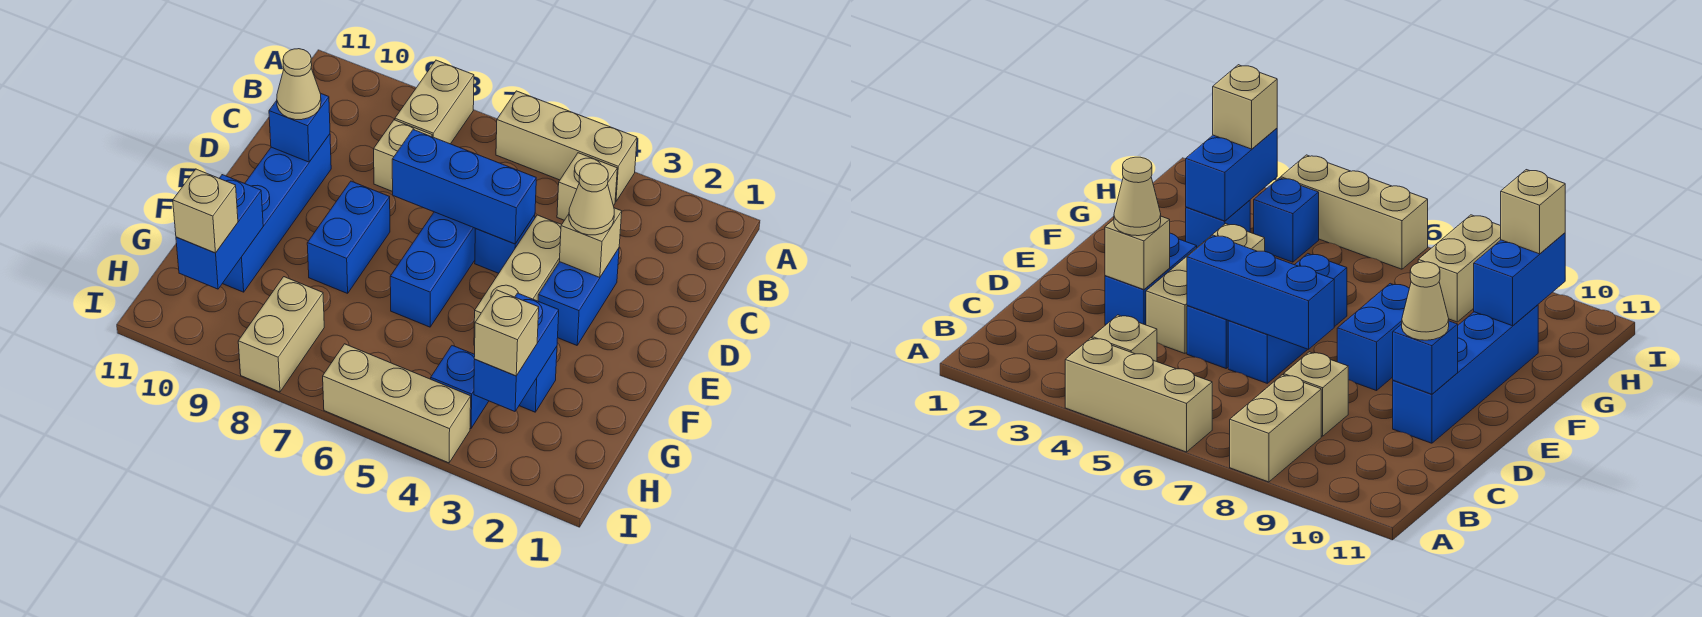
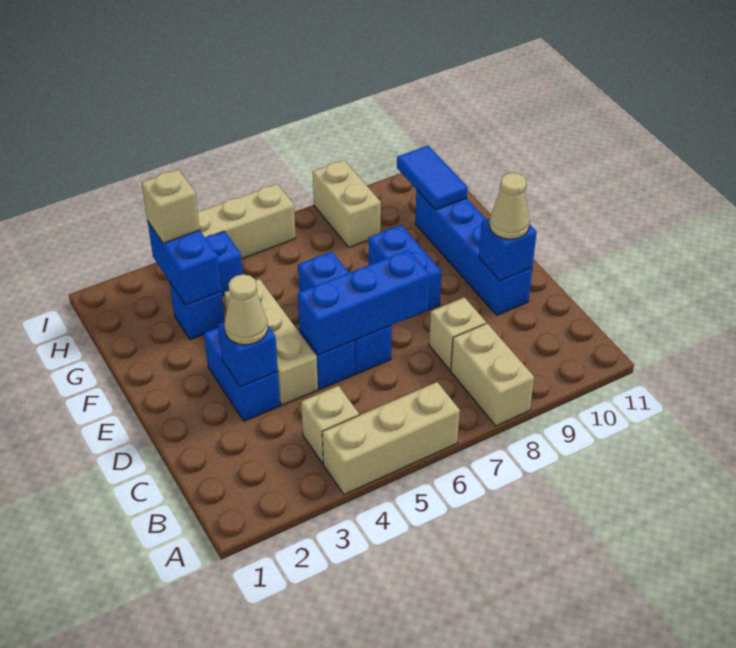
tan 1x1 brick [559,208,622,278] -> blue 1x1 brick [218,321,278,387]
blue 1x2 brick [176,175,263,289] -> blue 1x2 tile [397,146,468,210]
tan 1x1 brick [173,169,238,253] -> none

